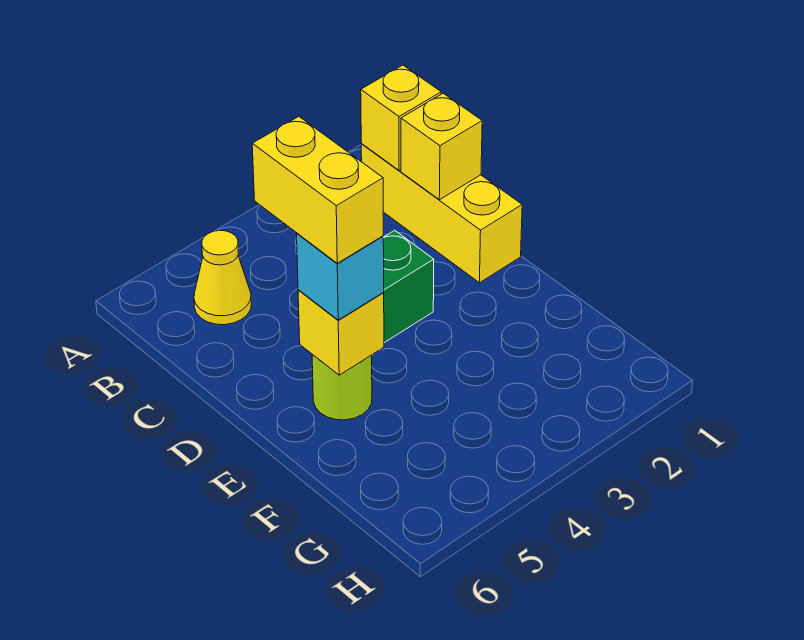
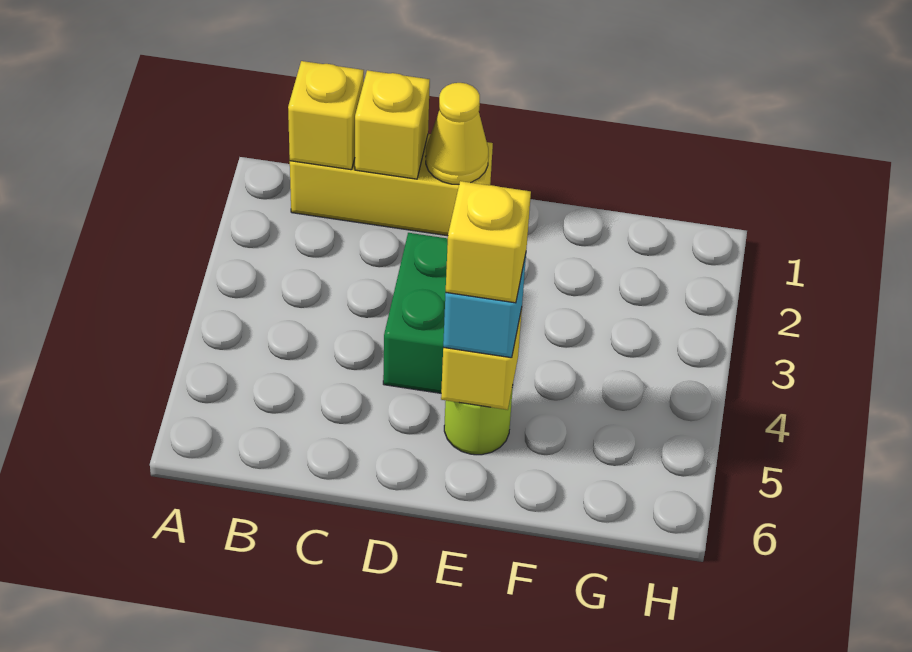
yellow 1x1 cone [194,230,251,325] -> yellow 1x1 cone moved to [426,83,488,184]
yellow 1x2 brick [252,117,383,263] -> yellow 1x1 brick [446,181,531,303]

